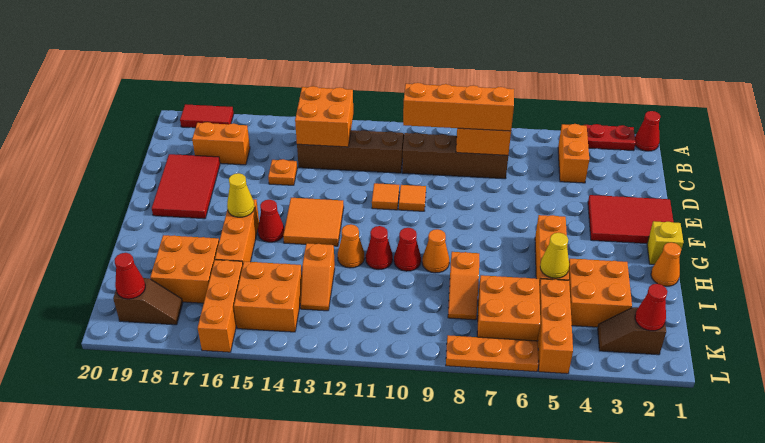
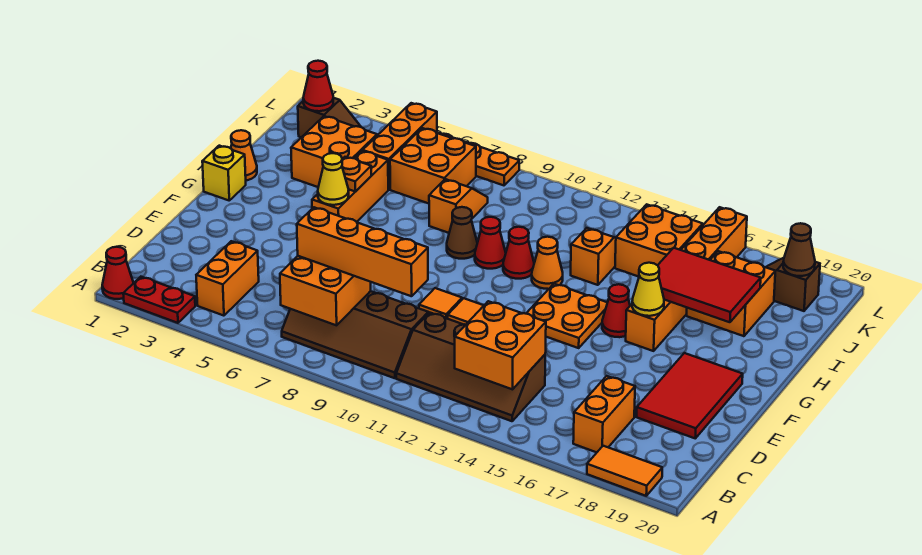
red 1x2 tile [180,104,234,128] -> orange 1x2 tile [587,446,662,496]
orange 1x2 brick [192,122,250,165] -> orange 1x2 brick turned to [573,376,635,452]
orange 1x1 plate [268,159,297,185] -> orange 1x1 plate moved to [342,157,371,192]
red 2x3 tile [588,195,674,244] -> red 2x3 tile moved to [658,248,761,322]
orange 2x2 tile [283,198,344,246] -> orange 2x2 plate [526,284,607,348]
orange 1x1 cone [422,229,449,273] -> brown 1x1 cone [447,207,477,259]
yellow 1x1 cone [540,233,569,278] -> yellow 1x1 cone moved to [318,153,349,205]
red 1x1 cone [115,253,145,299] -> brown 1x1 cone [783,223,815,276]

